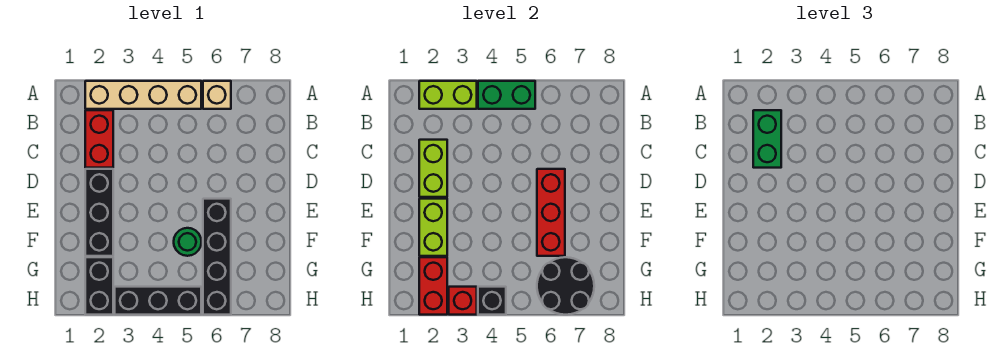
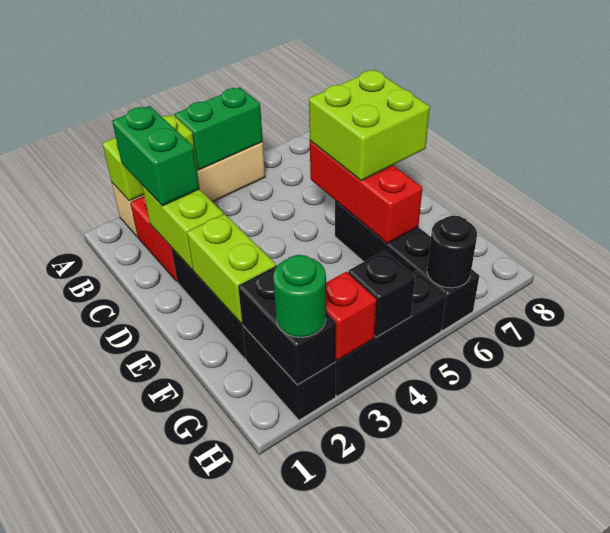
tan 1x1 brick [203,81,231,109] -> none
none -> lime 2x2 brick [309,70,430,181]
green 1x1 round brick [174,228,201,256] -> green 1x1 round brick moved to [273,255,326,337]
red 1x2 brick [419,257,447,315] -> black 1x2 brick [238,265,336,385]
black 2x2 round brick [537,257,594,315] -> black 1x1 round brick [427,216,477,288]

